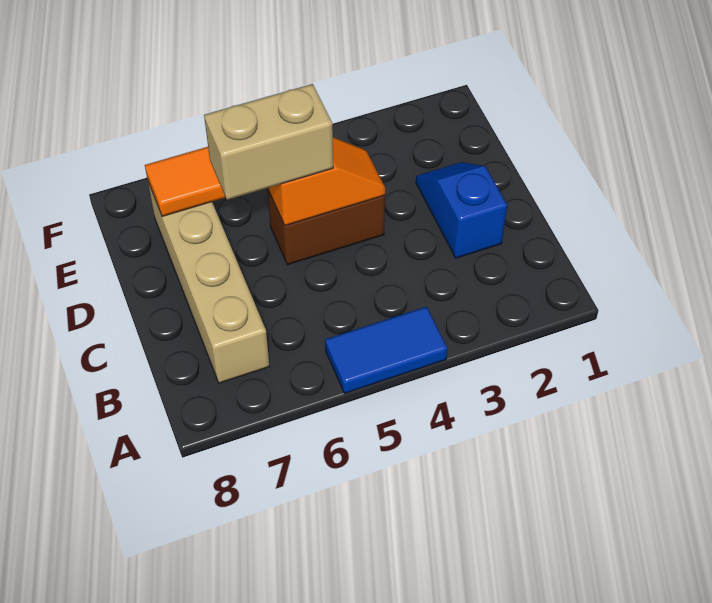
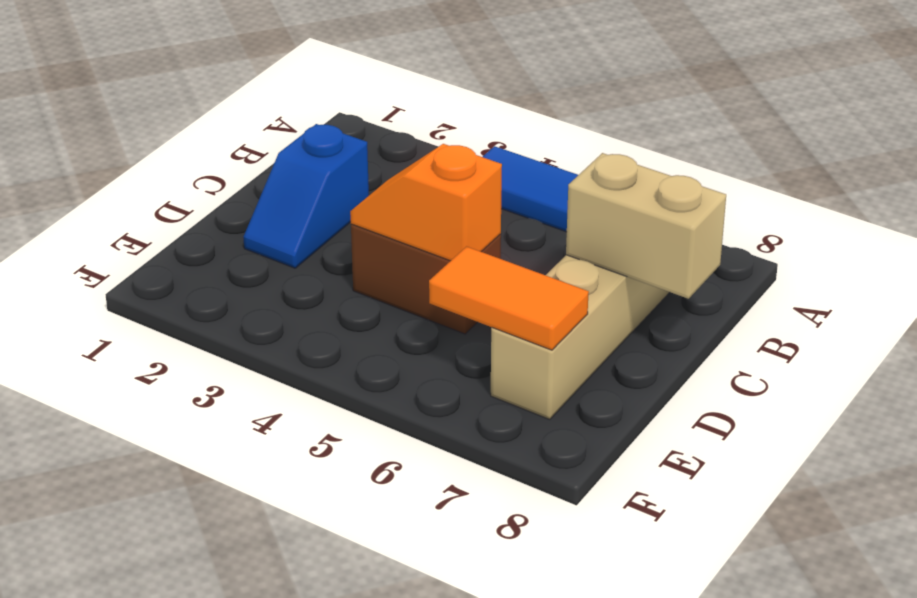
tan 1x2 brick [204,84,333,200] -> tan 1x2 brick moved to [566,153,726,299]

